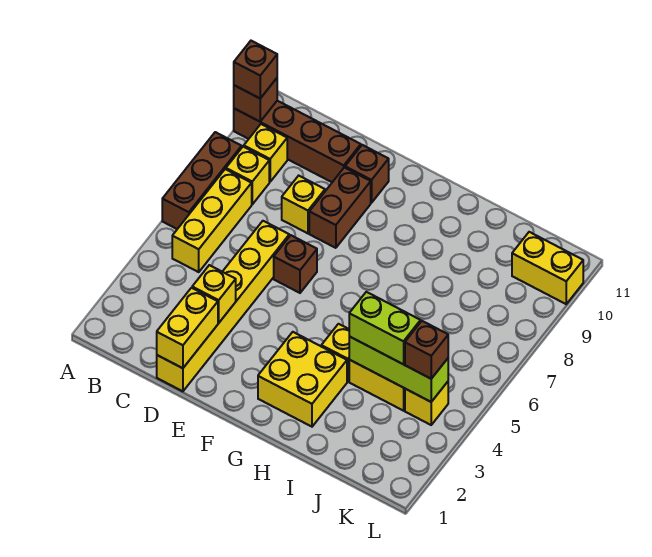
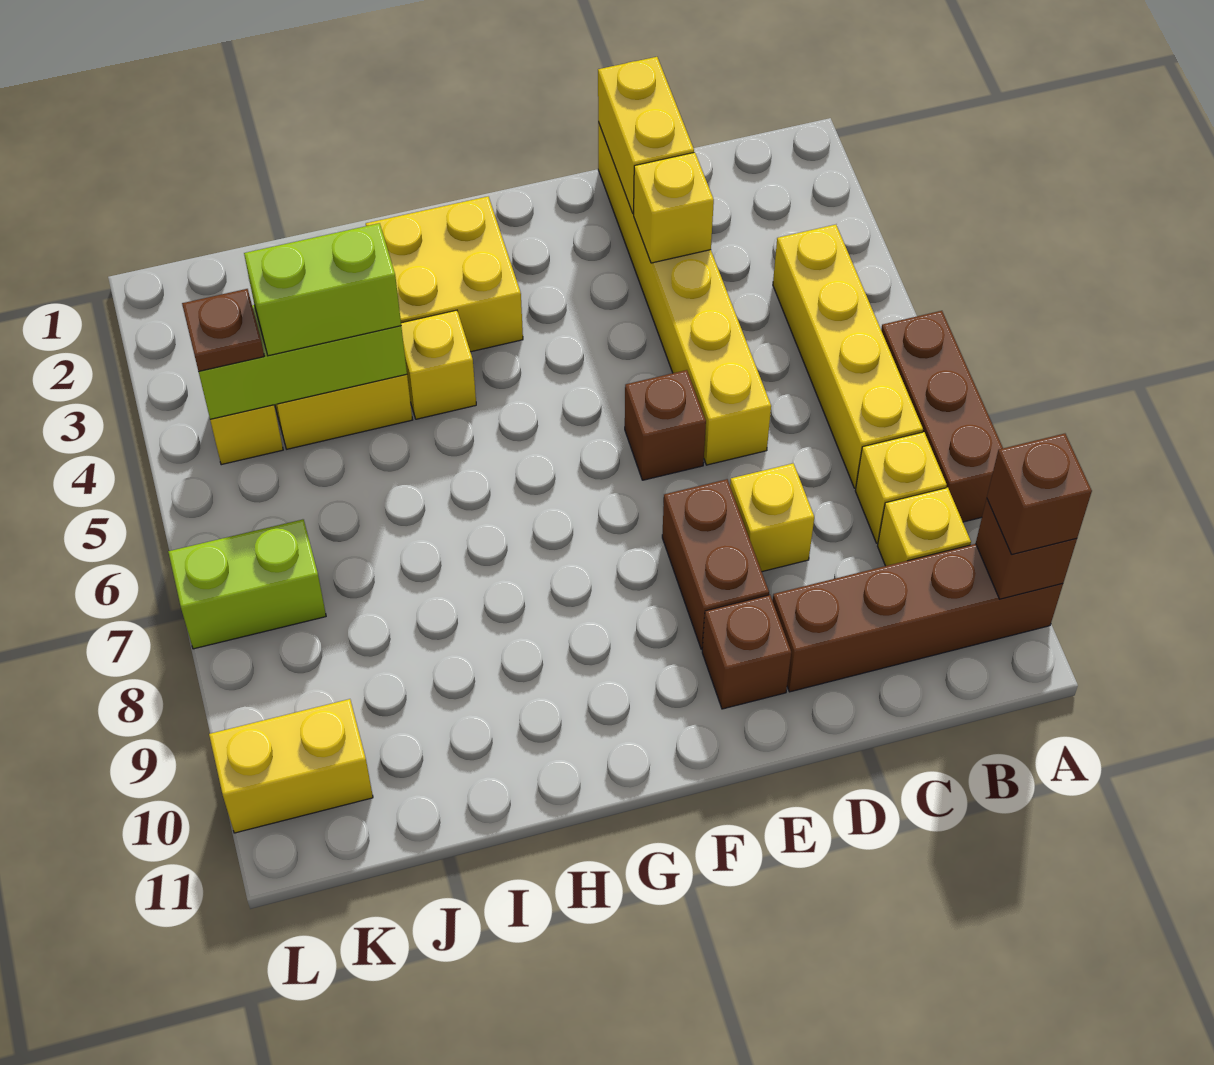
yellow 1x3 brick [172,169,252,272] -> yellow 1x4 brick [773,224,923,488]
brown 1x1 brick [405,321,448,379] -> brown 1x1 plate [182,289,264,371]
none -> lime 1x2 brick [168,519,326,649]

